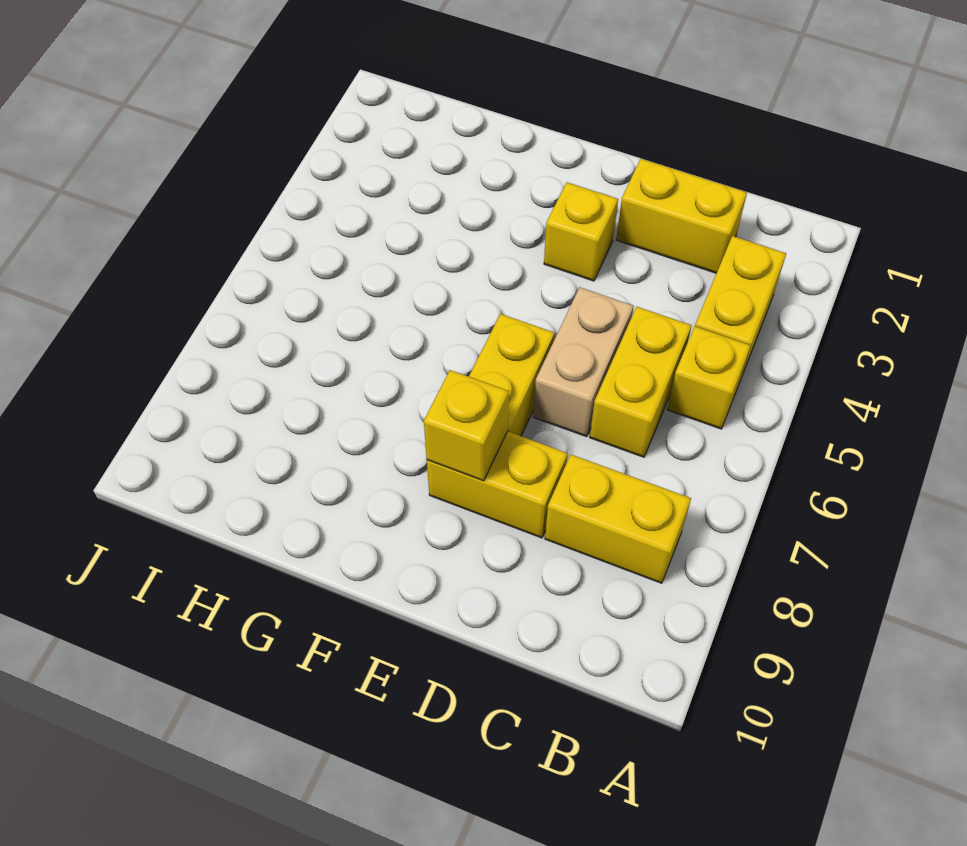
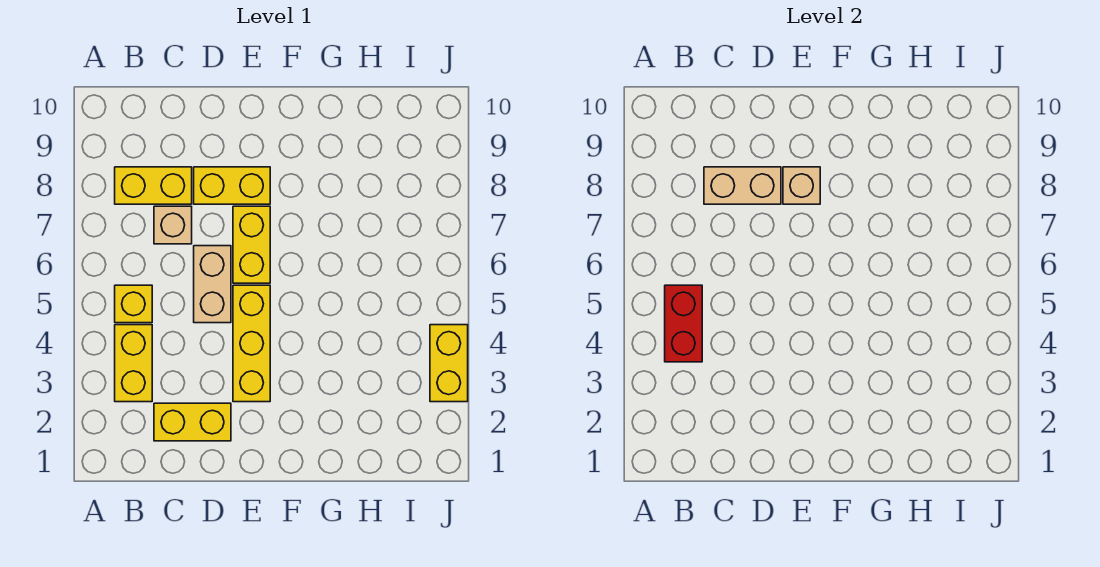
none -> red 1x2 brick [665,285,702,362]
yellow 1x2 brick [590,307,692,457] -> yellow 1x2 brick moved to [430,325,468,402]
none -> tan 1x1 brick [154,206,192,244]
none -> tan 1x2 brick [704,167,781,204]
yellow 1x1 brick [544,182,618,281] -> yellow 1x3 brick [233,285,270,402]
yellow 1x1 brick [424,370,509,481] -> tan 1x1 brick [783,167,820,204]

